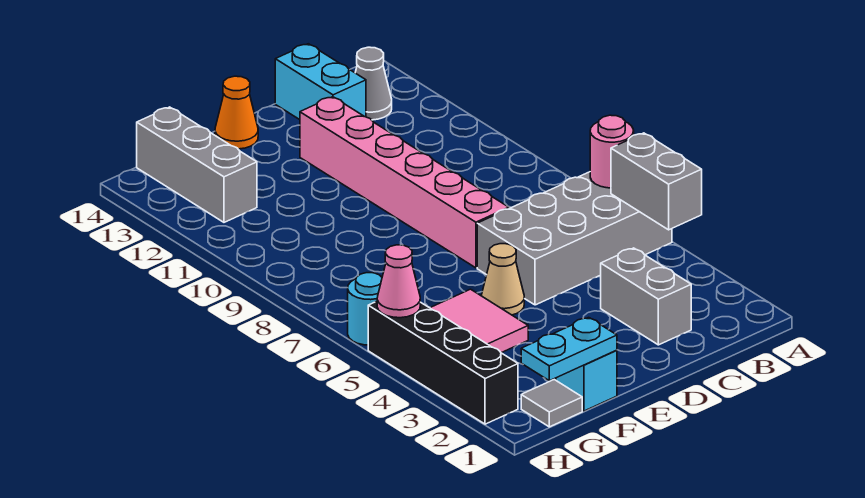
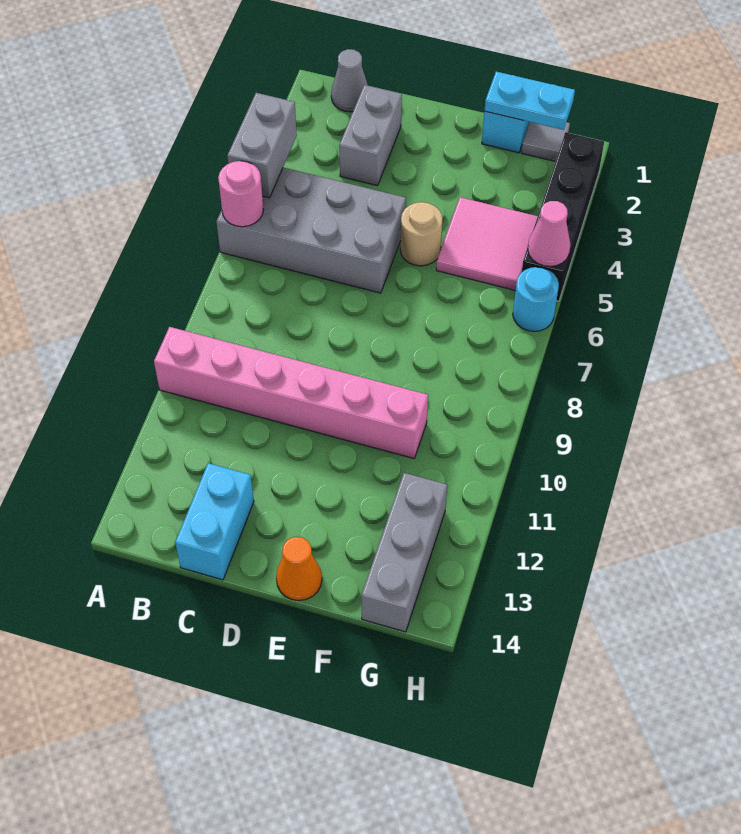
grey 1x1 cone [355,47,392,120] -> grey 1x1 cone moved to [331,49,368,112]
pink 1x6 brick [300,97,509,268] -> pink 1x6 brick turned to [154,327,428,458]
tan 1x1 cone [482,244,524,315] -> tan 1x1 round brick [400,202,442,266]

